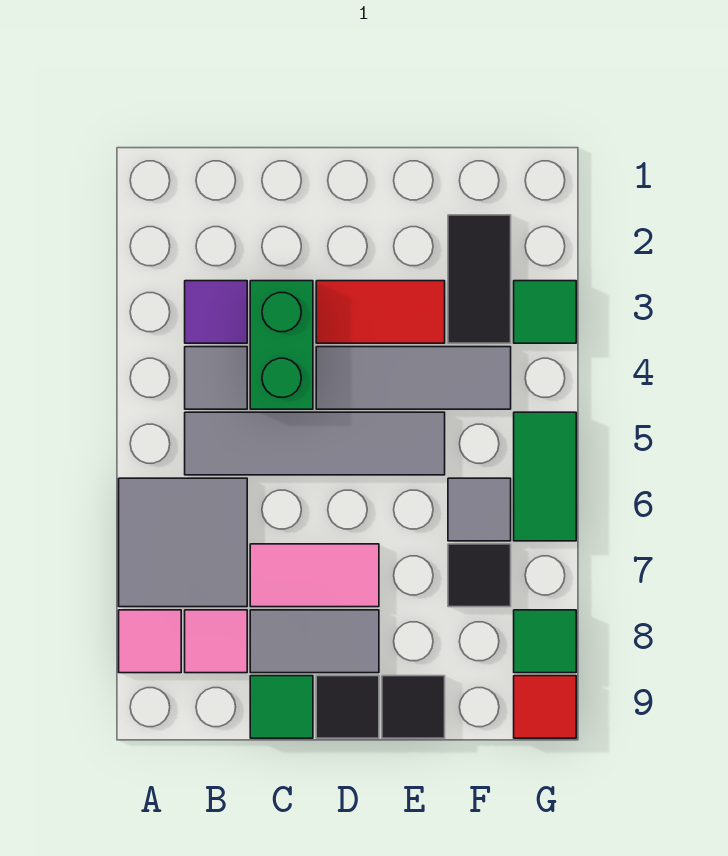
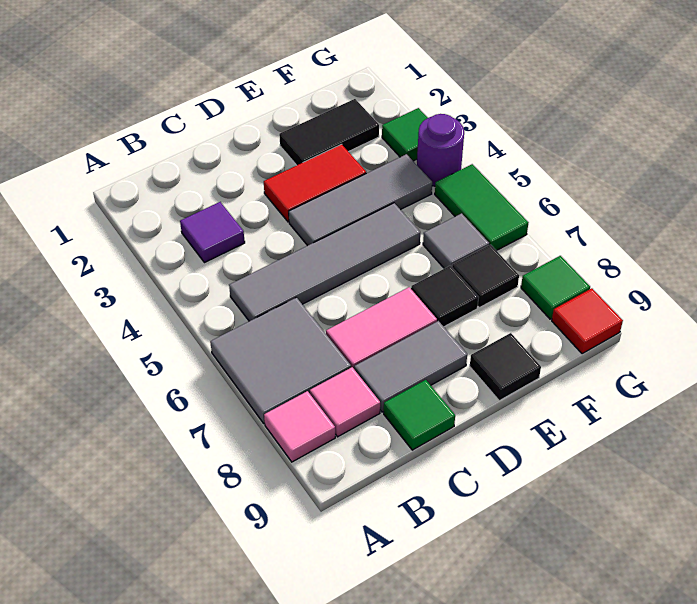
grey 1x1 tile [185,347,247,409] -> none
green 1x2 brick [250,281,313,409] -> none
black 1x1 tile [316,676,379,738] -> black 1x1 tile moved to [411,266,479,327]
black 1x2 tile [448,215,511,343] -> black 1x2 tile turned to [279,99,379,165]
none -> purple 1x1 round brick [417,114,464,186]

